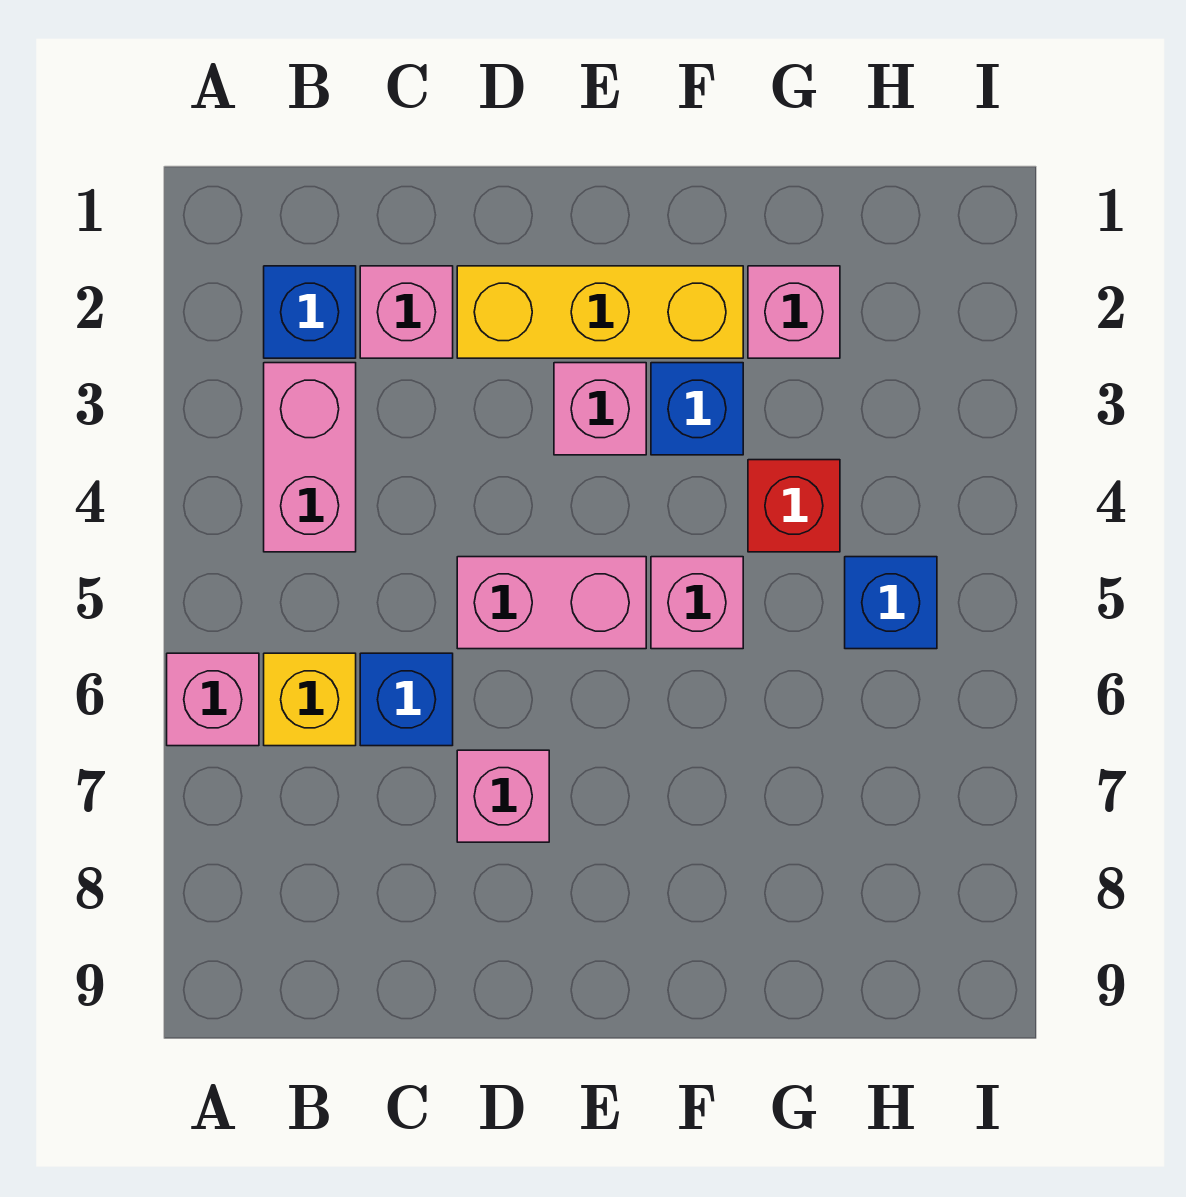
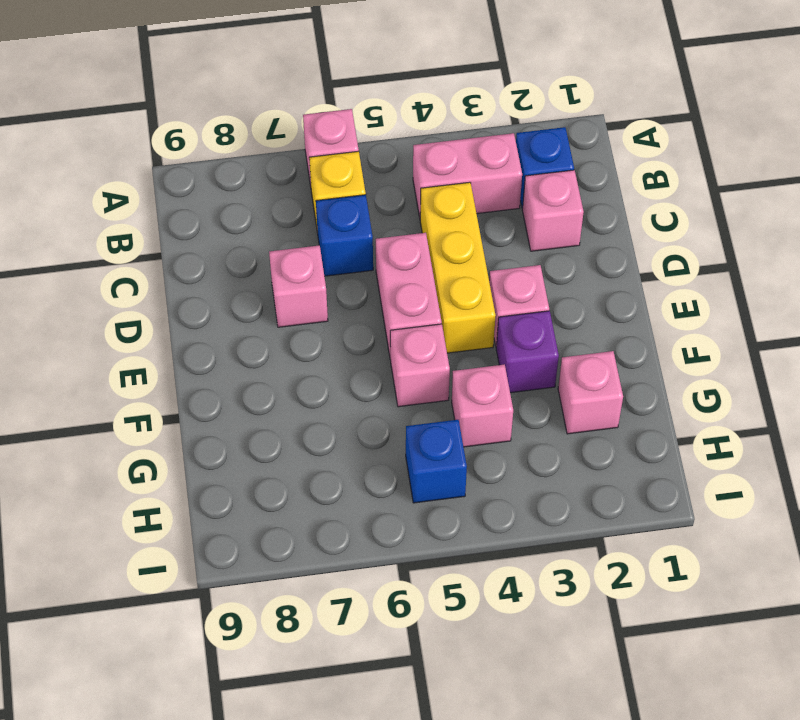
yellow 1x3 brick [457,266,743,358] -> yellow 1x3 brick moved to [420,182,496,353]
blue 1x1 brick [651,363,743,455] -> purple 1x1 brick [496,311,559,393]
red 1x1 brick [748,460,840,552] -> pink 1x1 brick [452,364,513,447]

